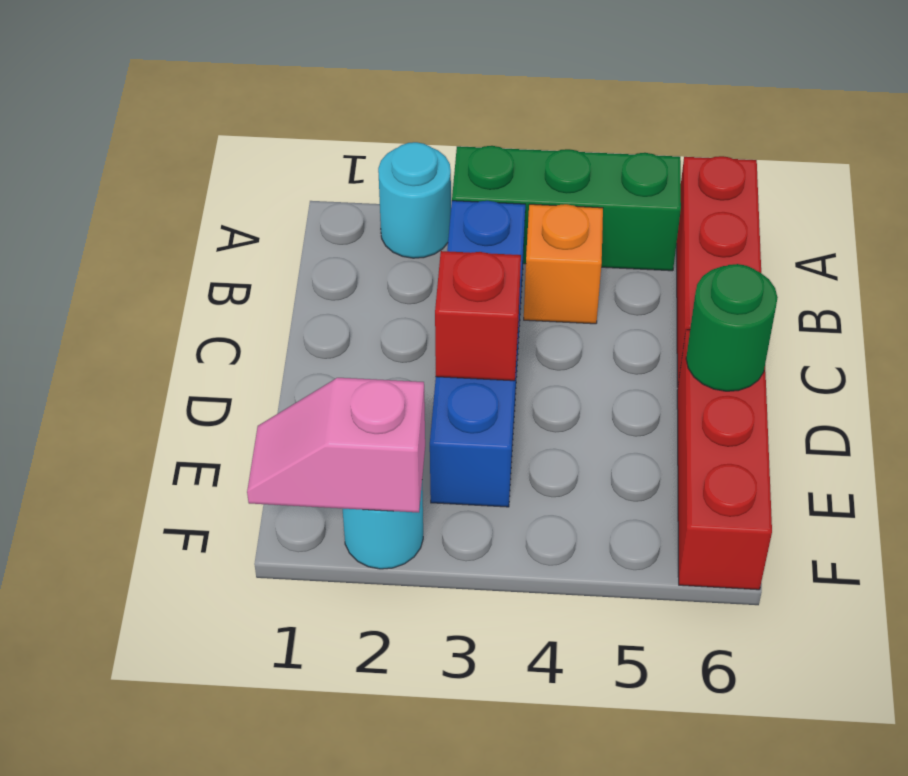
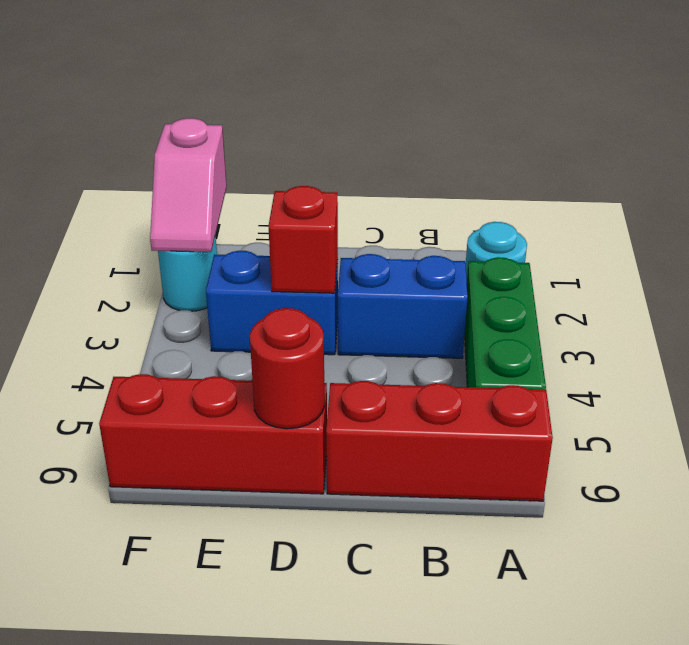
orange 1x1 brick [524,204,603,324] -> none
green 1x1 round brick [686,264,778,391] -> red 1x1 round brick [250,308,325,429]
pink 1x2 slope [247,378,425,513] -> pink 1x2 slope turned to [150,118,227,252]

